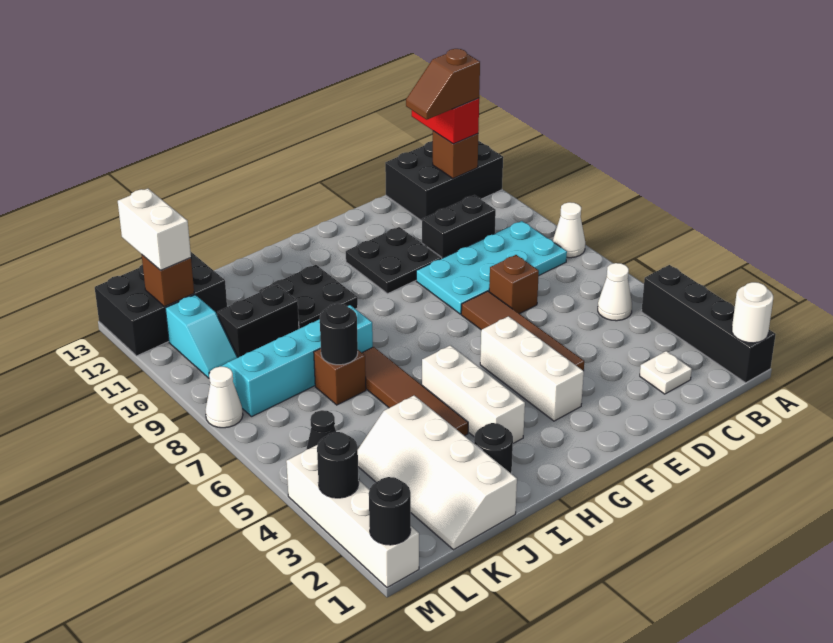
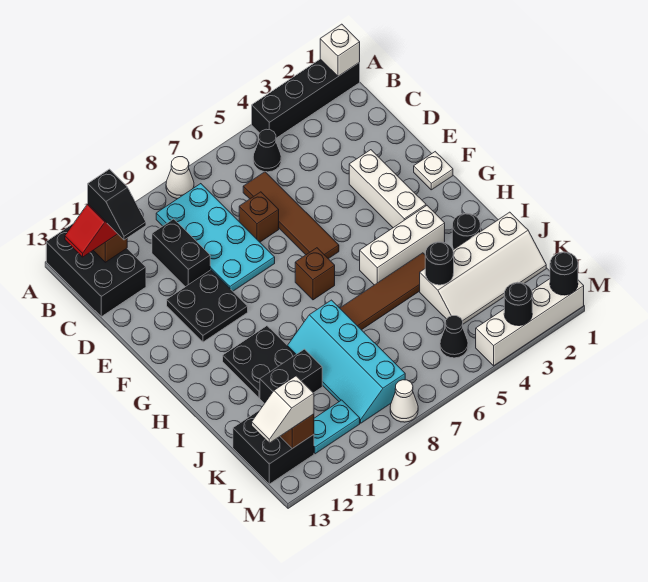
white 1x1 round brick [732,282,773,343] -> white 1x1 brick [320,24,360,76]
white 1x1 cone [598,263,632,321] -> black 1x1 cone [253,129,281,172]
brown 1x2 slope [406,49,480,120] -> black 1x2 slope [88,169,146,240]
white 1x1 plate [640,351,692,394] -> white 1x1 plate moved to [414,152,453,190]
brown 1x4 tile [461,291,584,371] -> brown 1x4 tile turned to [243,172,339,259]
white 1x3 brick [480,316,584,421] -> white 1x3 brick turned to [349,150,426,228]
brown 1x1 brick [314,349,366,405] -> brown 1x1 brick moved to [295,248,335,300]
black 1x1 round brick [320,303,358,365] -> black 1x1 round brick moved to [425,242,454,285]
black 1x2 brick [217,285,299,357] -> black 1x2 brick turned to [260,349,322,404]
black 2x3 brick [95,251,227,356] -> black 2x2 brick [233,410,314,484]
cyan 1x2 slope [165,295,238,378] -> cyan 1x2 plate [314,400,360,454]
white 1x2 brick [118,189,191,270] -> white 1x2 slope [252,376,314,443]

